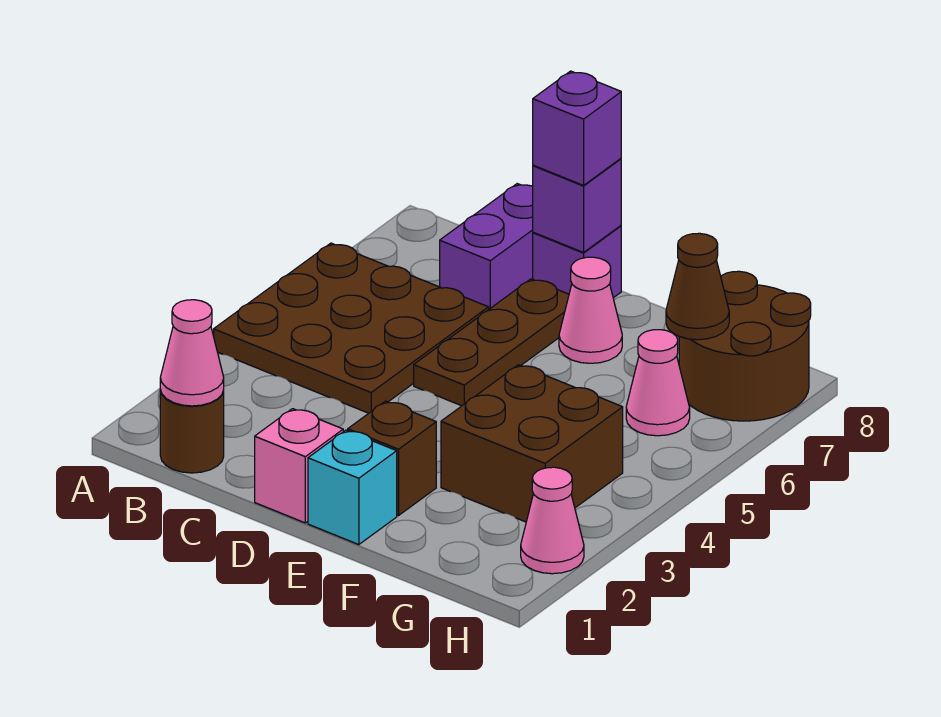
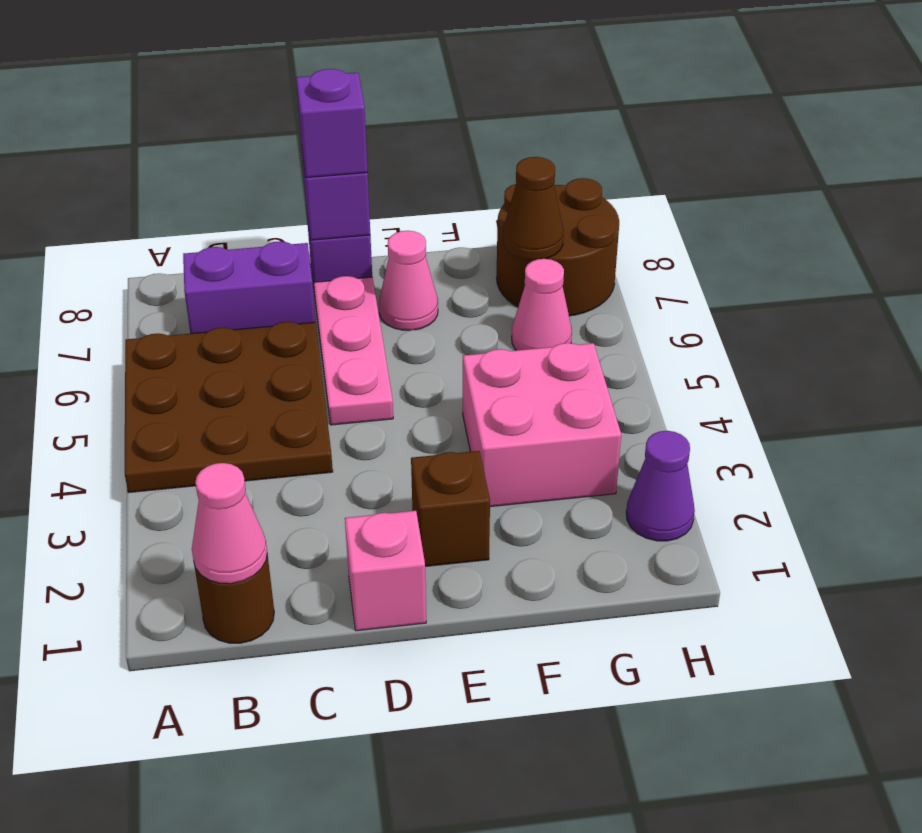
purple 1x2 brick [440,184,533,309] -> purple 1x2 brick turned to [183,241,315,334]
brown 1x3 plate [414,279,569,406] -> pink 1x3 plate [314,276,393,425]
cyan 1x1 brick [308,430,397,545] -> none
brown 2x2 brick [441,365,623,522] -> pink 2x2 brick [463,343,621,507]
pink 1x1 cone [521,467,584,574] -> purple 1x1 cone [626,431,695,541]

